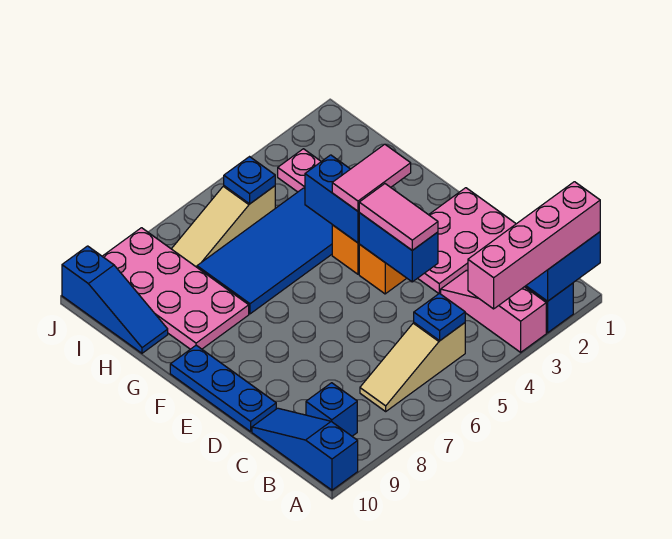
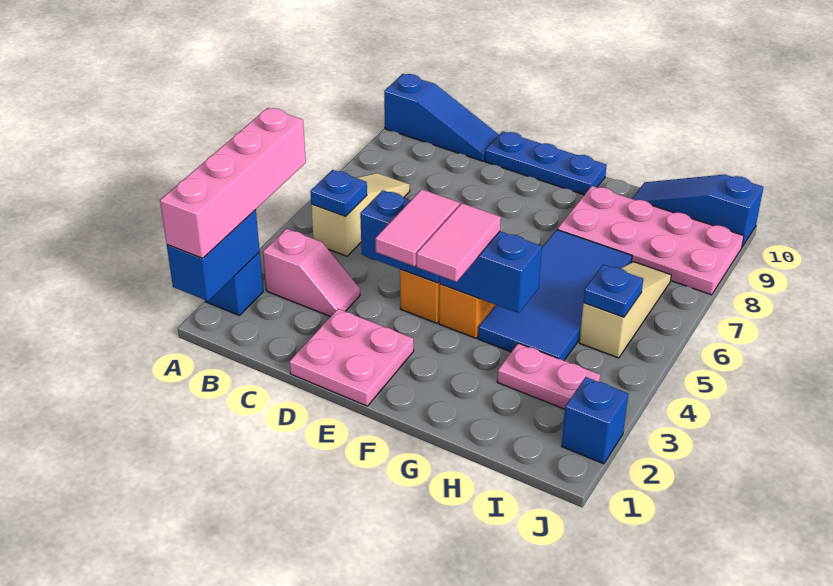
pink 1x3 slope [441,270,546,352] -> pink 1x2 slope [263,229,360,317]
blue 1x1 brick [306,383,357,436] -> blue 1x1 brick moved to [562,377,628,464]
pink 2x3 plate [418,188,516,293] -> pink 2x2 plate [289,309,414,406]
pink 1x2 tile [359,184,438,250] -> pink 1x2 tile turned to [375,189,460,266]

